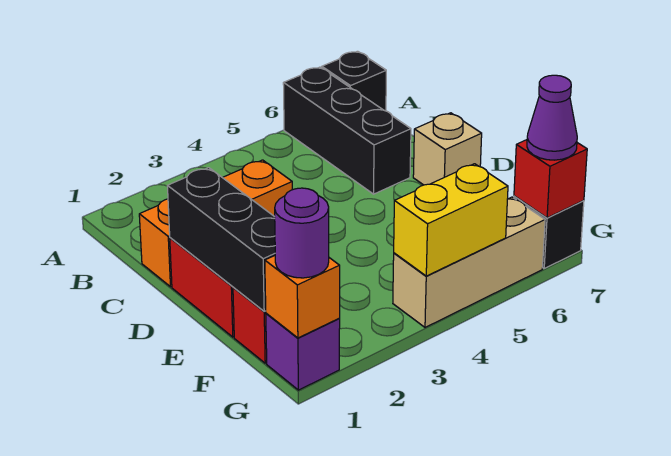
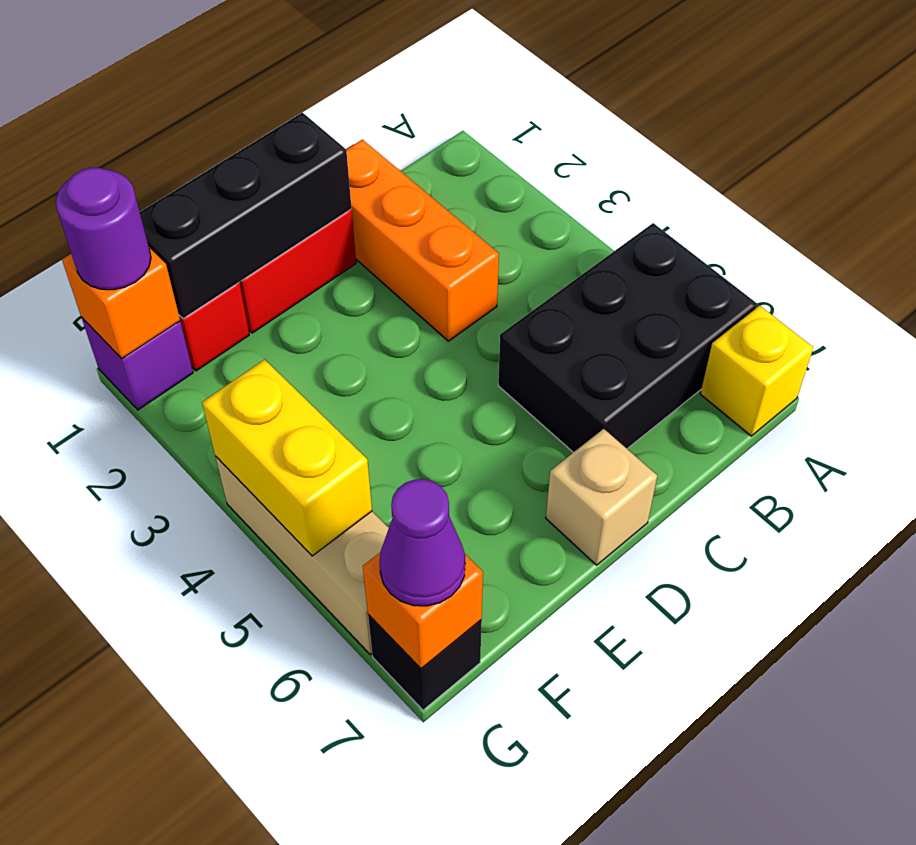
black 1x3 brick [283,67,411,194] -> black 2x3 brick [498,223,757,452]
black 1x1 brick [322,51,386,111] -> yellow 1x1 brick [700,306,813,436]
red 1x1 brick [514,140,587,218] -> orange 1x1 brick [363,553,483,669]

